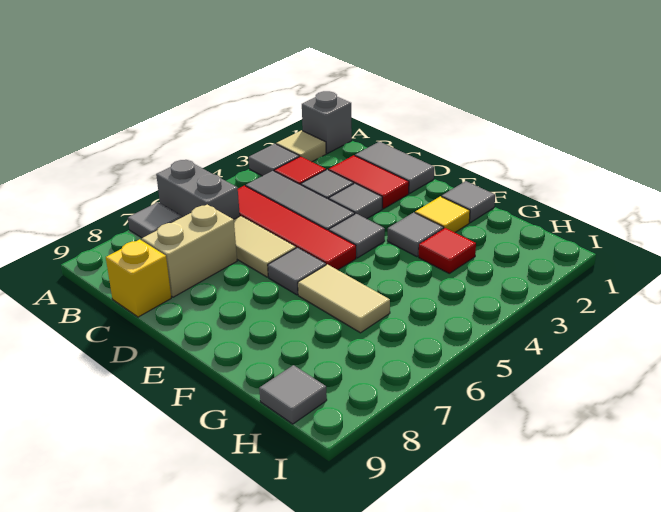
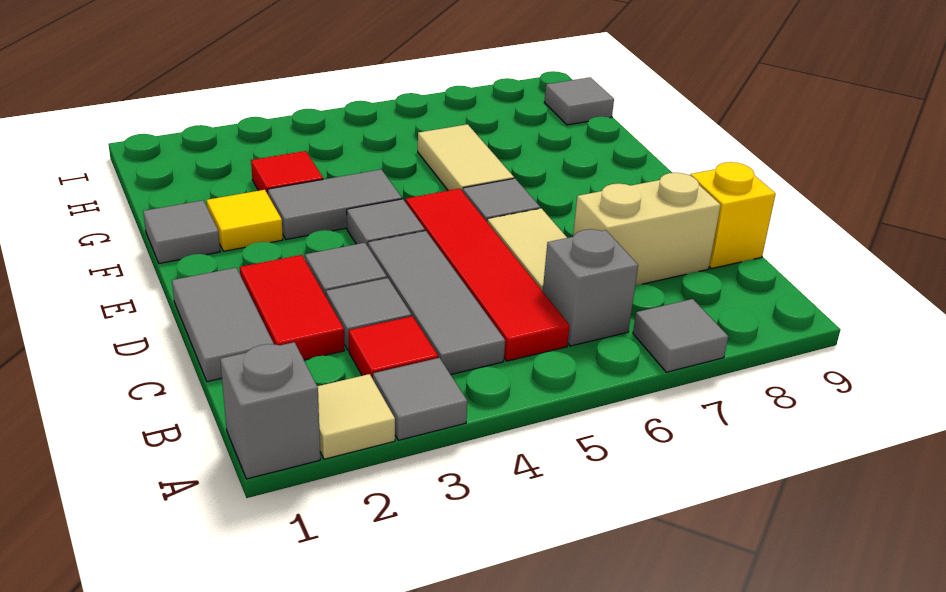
grey 1x2 brick [156,160,240,219] -> grey 1x1 brick [543,229,638,346]
grey 1x1 tile [387,212,444,257] -> grey 1x2 tile [268,169,402,240]

